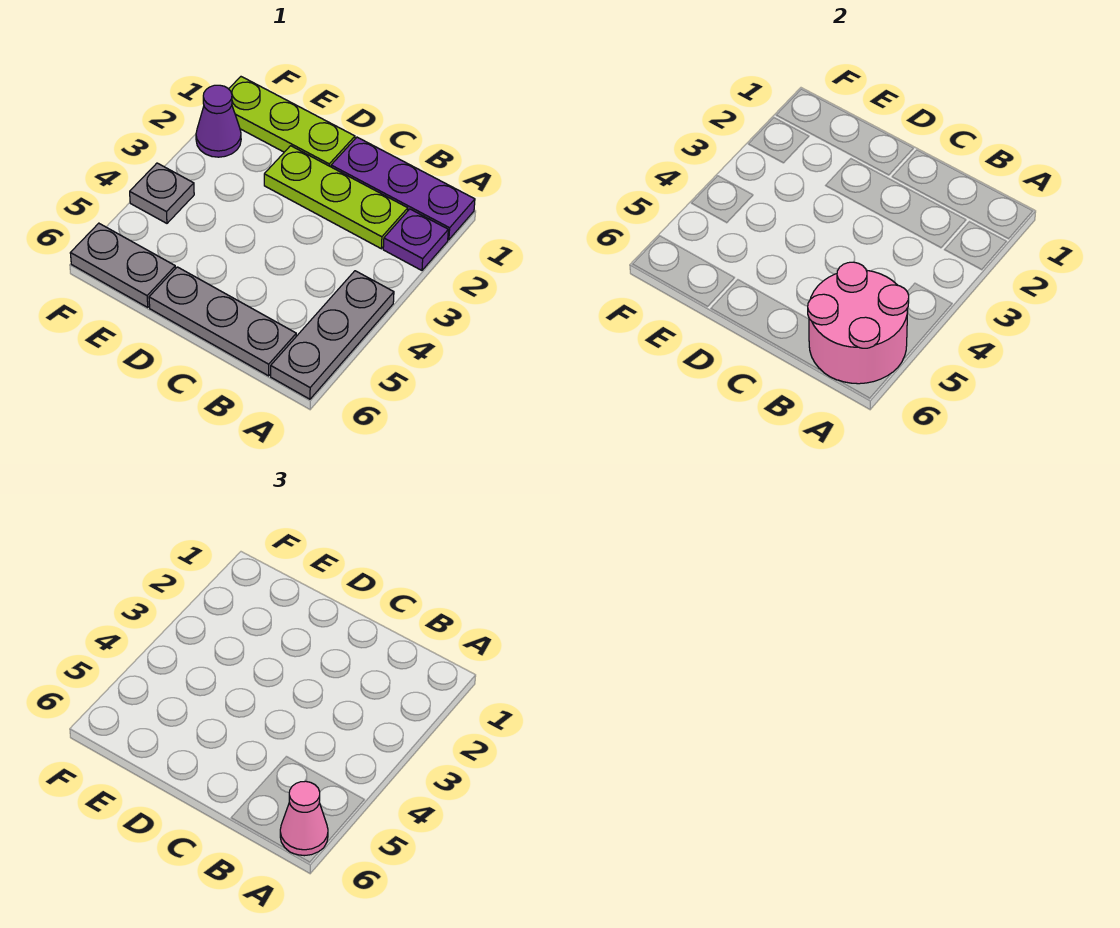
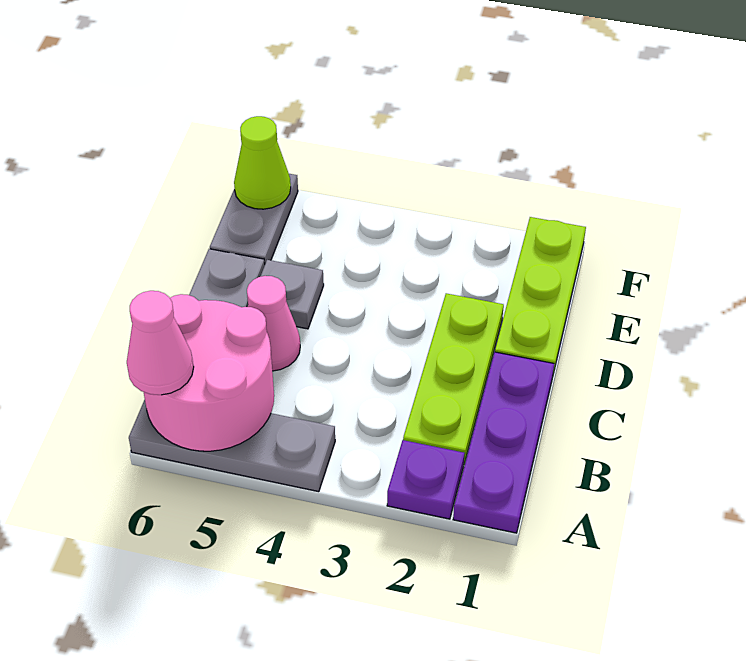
none -> pink 1x1 cone [247,276,300,371]
purple 1x1 cone [196,85,241,157] -> none
grey 1x1 plate [130,163,194,223] -> grey 1x1 plate moved to [260,260,324,329]
none -> lime 1x1 cone [234,116,291,209]

